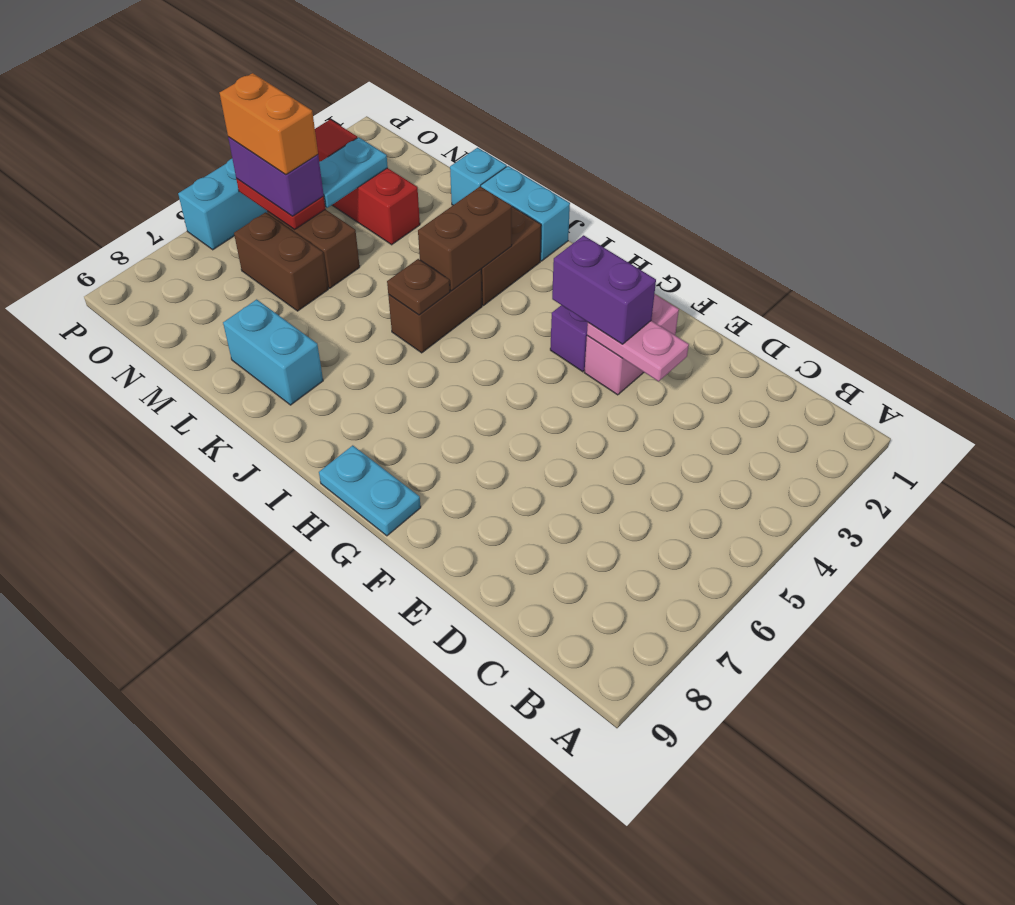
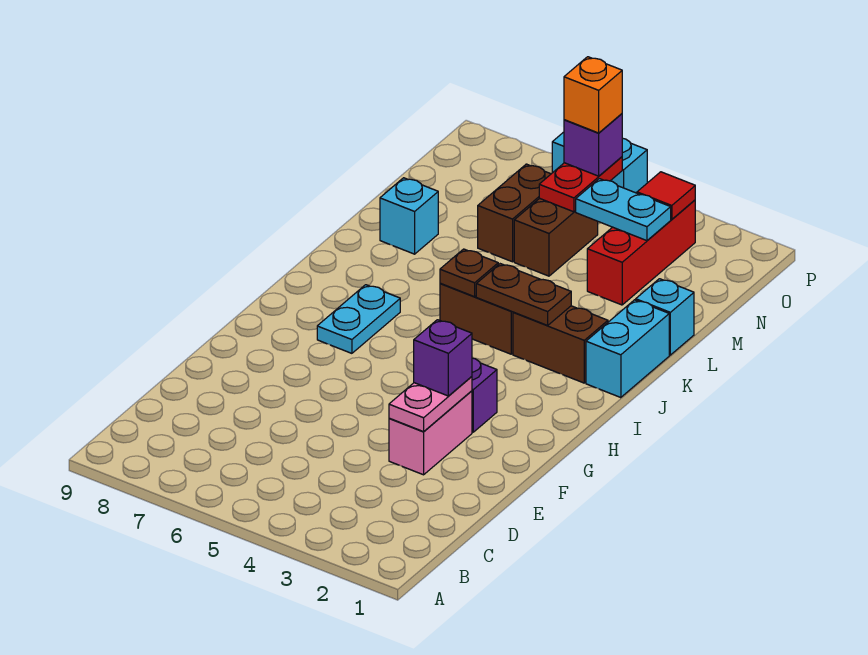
pink 1x2 brick [584,294,679,395] -> pink 1x2 brick turned to [389,391,472,475]
purple 1x2 brick [552,235,656,344] -> purple 1x1 brick [414,320,472,396]
cyan 1x2 plate [319,445,421,536] -> cyan 1x2 plate moved to [317,285,400,353]
brown 1x2 brick [418,186,512,291] -> brown 1x2 plate [476,264,571,325]
cyan 1x2 brick [223,299,323,405] -> cyan 1x1 brick [380,178,438,254]
purple 1x2 brick [228,137,324,216] -> purple 1x1 brick [564,114,622,176]
orange 1x2 brick [220,73,318,175] -> orange 1x1 brick [564,57,622,133]

